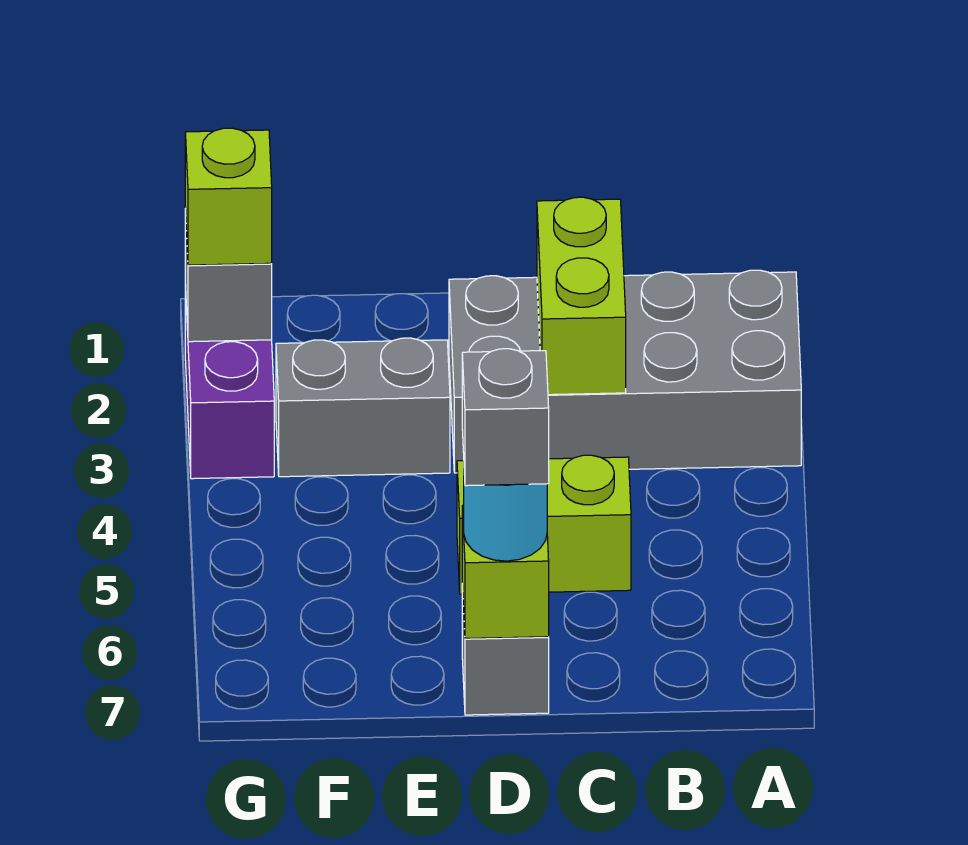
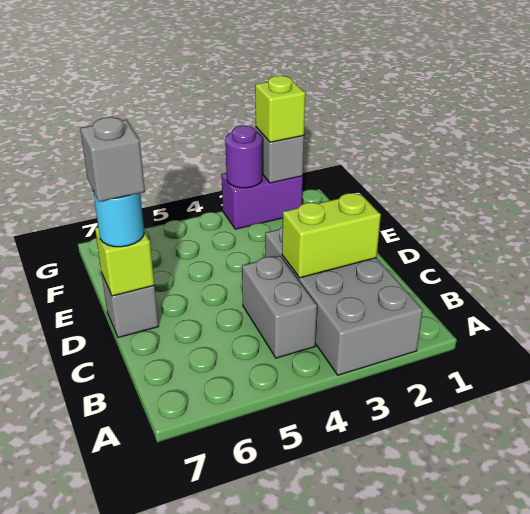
lime 1x2 brick [457,455,631,594] -> none
grey 1x2 brick [276,338,450,477] -> grey 1x2 brick moved to [242,256,317,358]
none -> purple 1x1 round brick [225,126,262,188]

